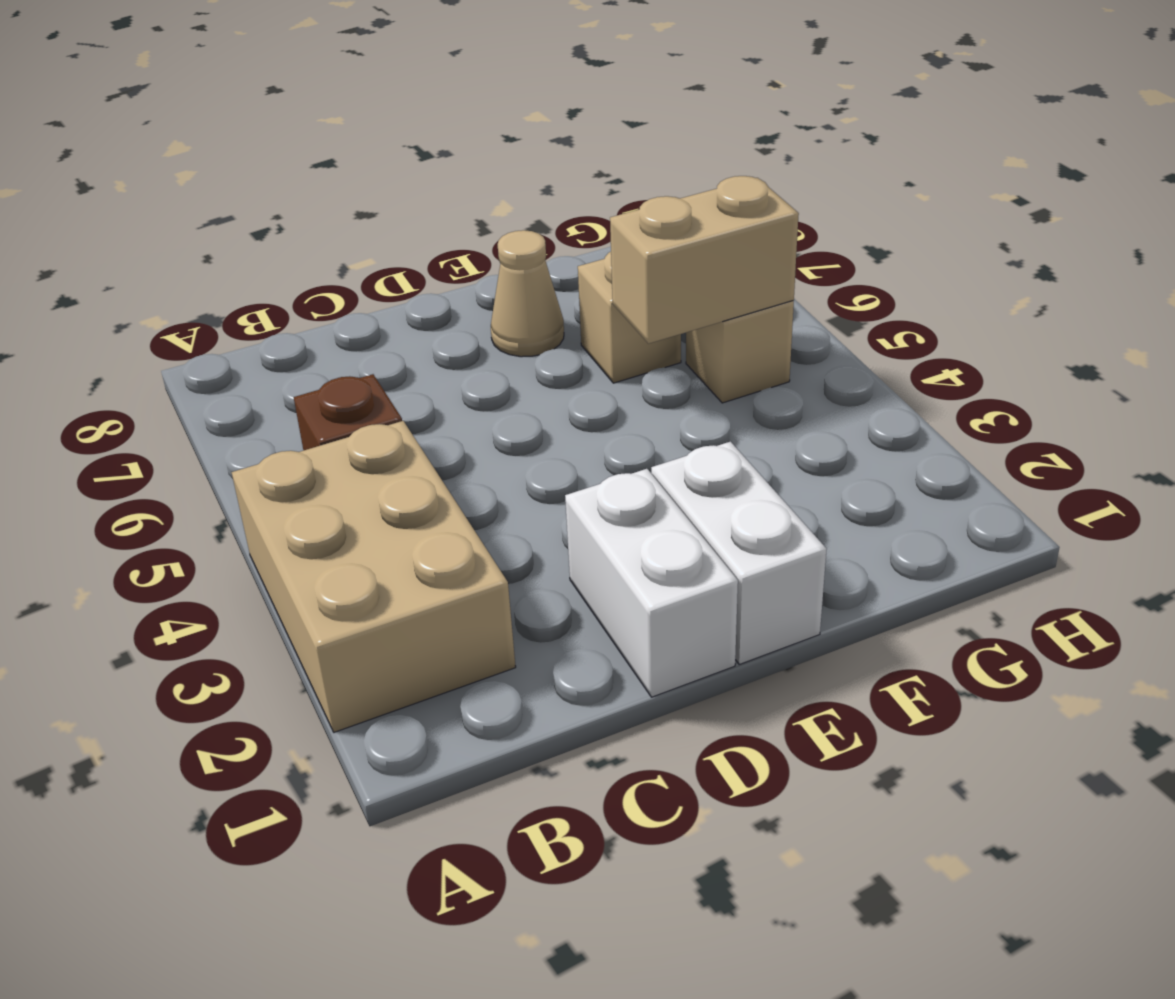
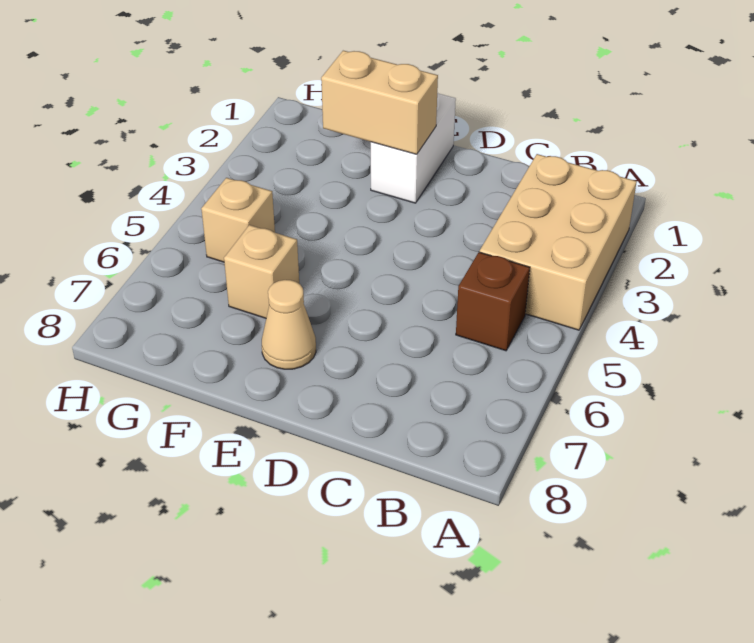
white 1x2 brick [565,469,738,697] -> none
tan 1x2 brick [610,176,799,344] -> tan 1x2 brick moved to [321,51,438,154]

